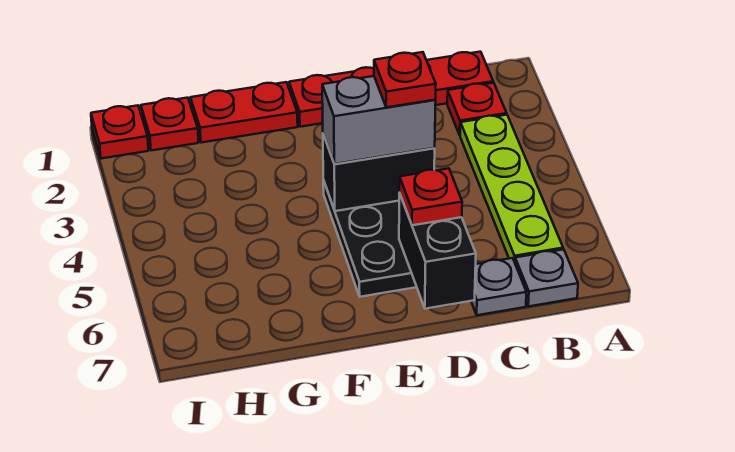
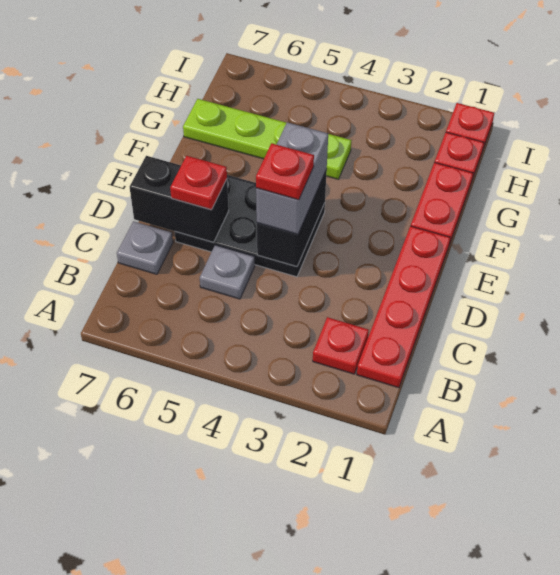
lime 1x4 plate [460,115,563,262] -> lime 1x4 plate moved to [183,99,352,179]
grey 1x1 plate [515,249,578,306] -> grey 1x1 plate moved to [200,245,255,299]

